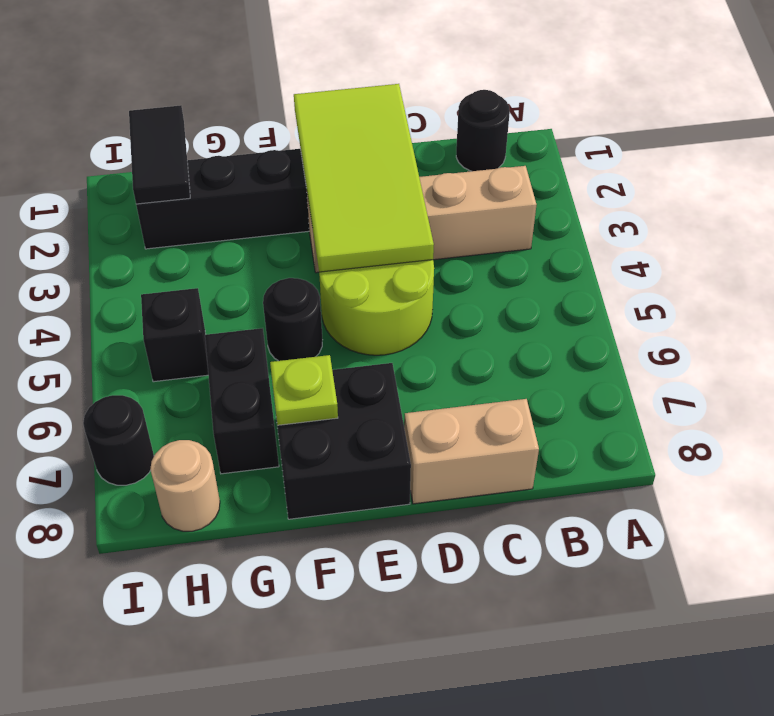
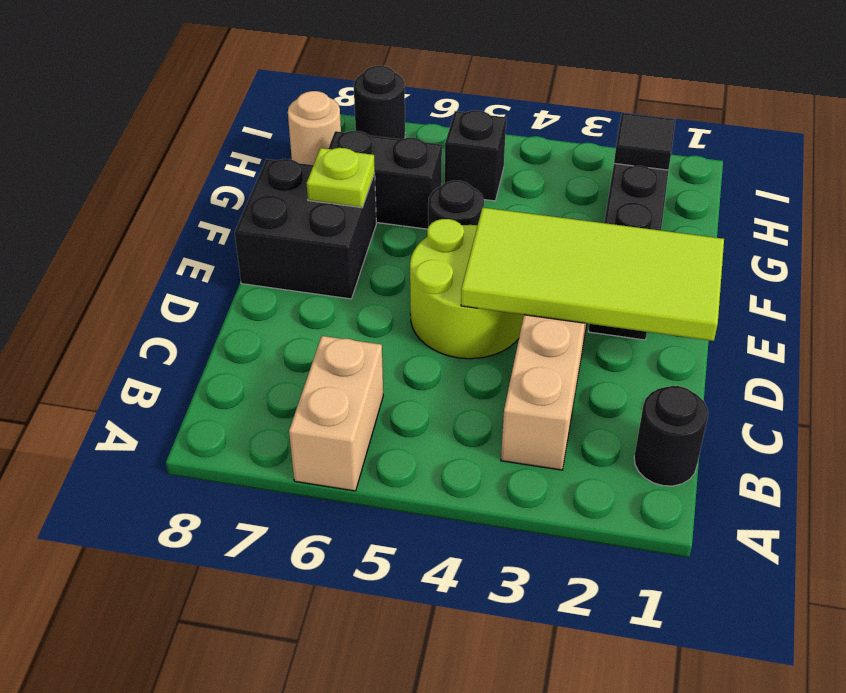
tan 1x2 brick [404,399,539,504] -> tan 1x2 brick moved to [289,336,383,491]
black 1x2 tile [129,105,190,204] -> black 1x1 tile [614,113,675,170]

